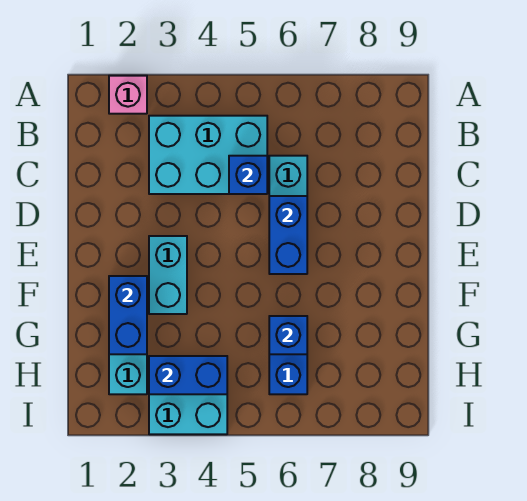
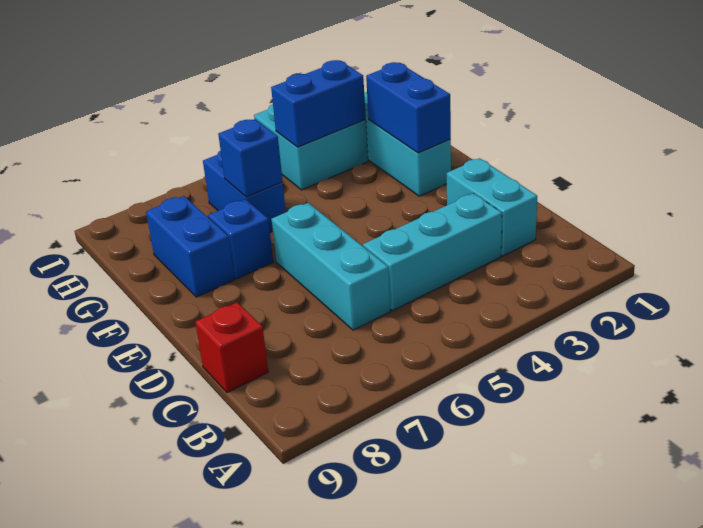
pink 1x1 brick [109,76,147,114] -> none
cyan 2x3 brick [149,116,267,194] -> cyan 1x3 brick [363,193,502,311]
blue 1x1 brick [229,156,267,194] -> blue 1x1 brick moved to [208,199,273,279]
none -> red 1x1 brick [195,302,268,393]
blue 1x2 brick [269,196,307,274] -> blue 1x2 brick moved to [146,196,235,297]
cyan 1x2 brick [149,236,187,314] -> cyan 1x2 brick moved to [447,158,537,256]

